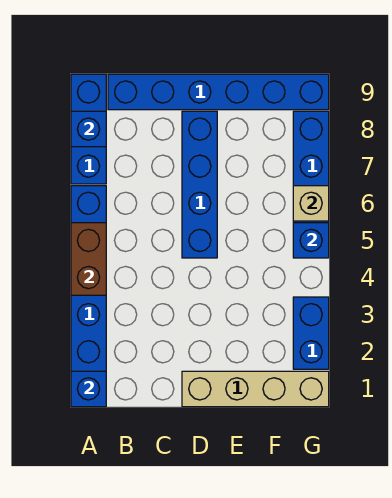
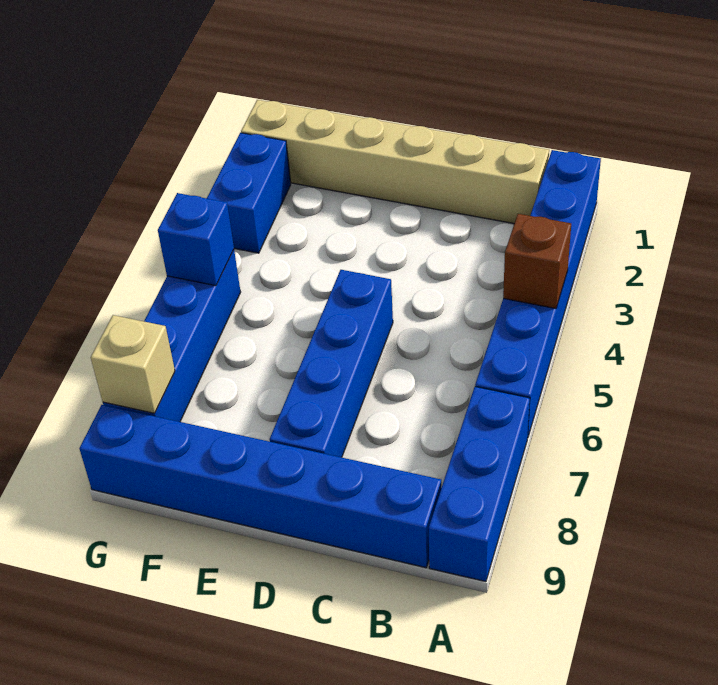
blue 1x1 brick [71,371,106,407] -> none
brown 1x2 brick [71,223,106,295] -> brown 1x1 brick [503,214,571,308]
blue 1x1 brick [71,111,106,147] -> none
tan 1x4 brick [182,371,329,407] -> tan 1x6 brick [241,100,549,223]
tan 1x1 brick [293,186,329,221] -> tan 1x1 brick moved to [91,315,175,413]

